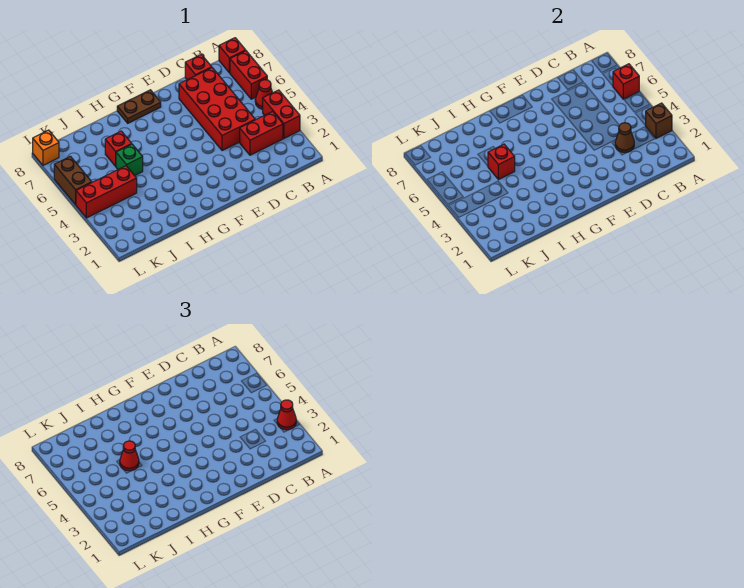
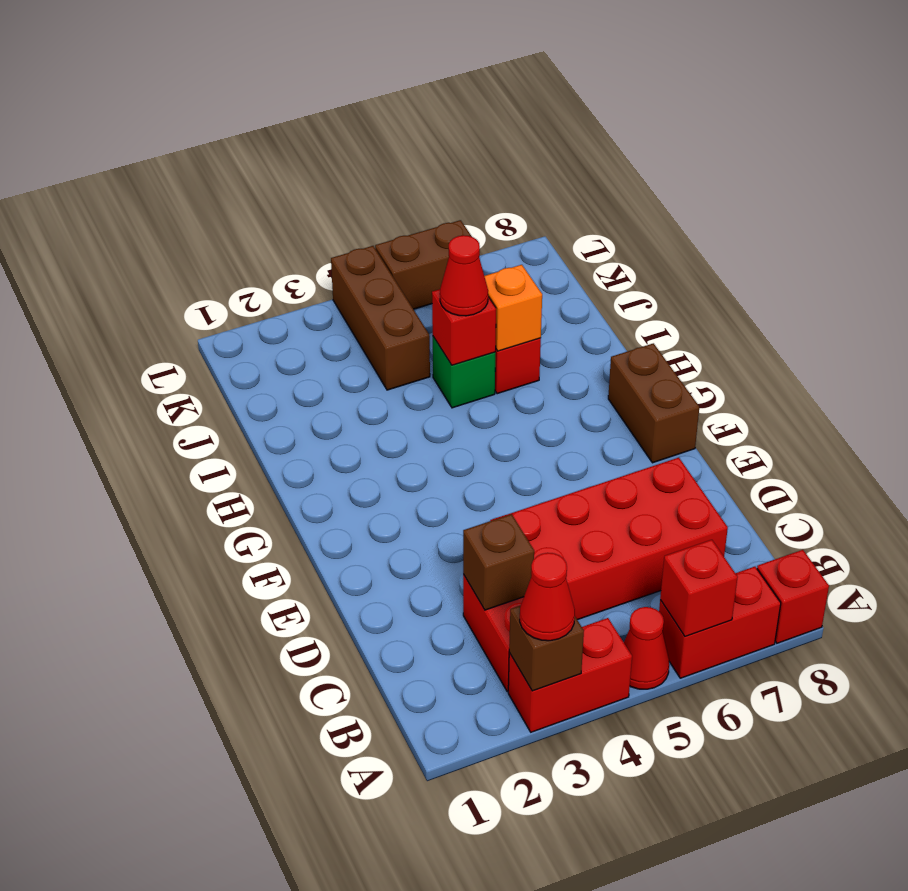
brown 1x1 cone [615,123,634,153] -> brown 1x1 brick [463,514,534,610]
red 1x1 brick [185,55,212,80] -> none
brown 1x2 plate [117,90,161,123] -> brown 1x2 brick [608,343,699,463]
red 1x3 brick [76,166,137,218] -> brown 1x3 brick [331,246,430,390]
orange 1x1 brick [33,130,59,165] -> orange 1x1 brick moved to [484,265,542,351]

